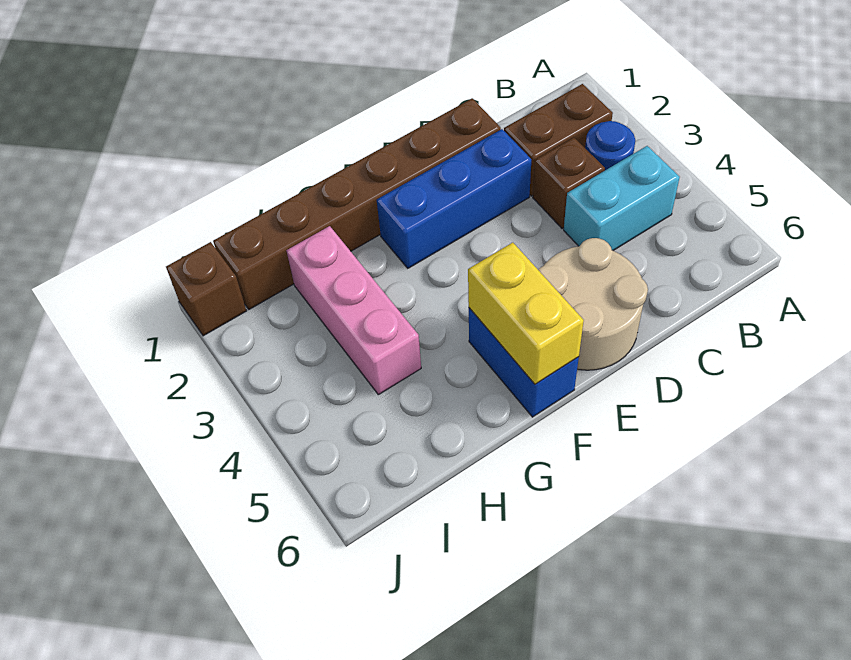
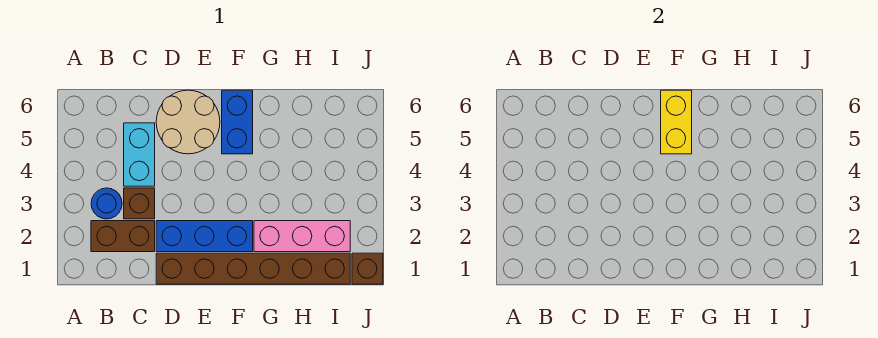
cyan 1x2 brick [564,146,680,250] -> cyan 1x2 brick turned to [124,123,155,186]
pink 1x3 brick [286,226,421,395] -> pink 1x3 brick turned to [254,221,350,252]

